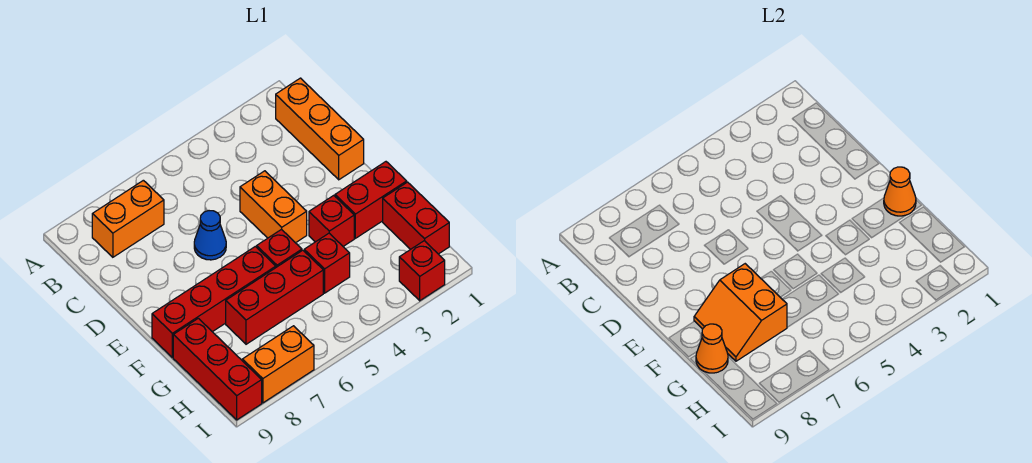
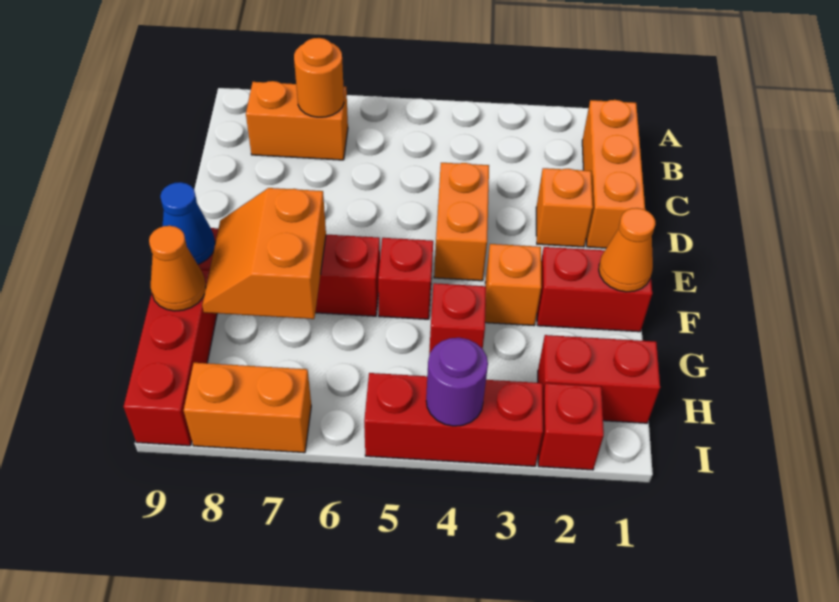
none -> orange 1x1 round brick [294,38,344,117]
none -> orange 1x1 brick [536,168,593,247]
blue 1x1 cone [194,211,226,260] -> blue 1x1 cone moved to [160,182,215,264]
red 1x1 brick [309,195,354,246] -> orange 1x1 brick [485,244,541,325]
red 1x2 brick [383,182,449,254] -> red 1x2 brick turned to [538,335,660,423]
red 1x3 brick [226,250,323,344] -> red 1x3 brick moved to [364,373,543,466]
none -> purple 1x1 round brick [426,338,488,426]

